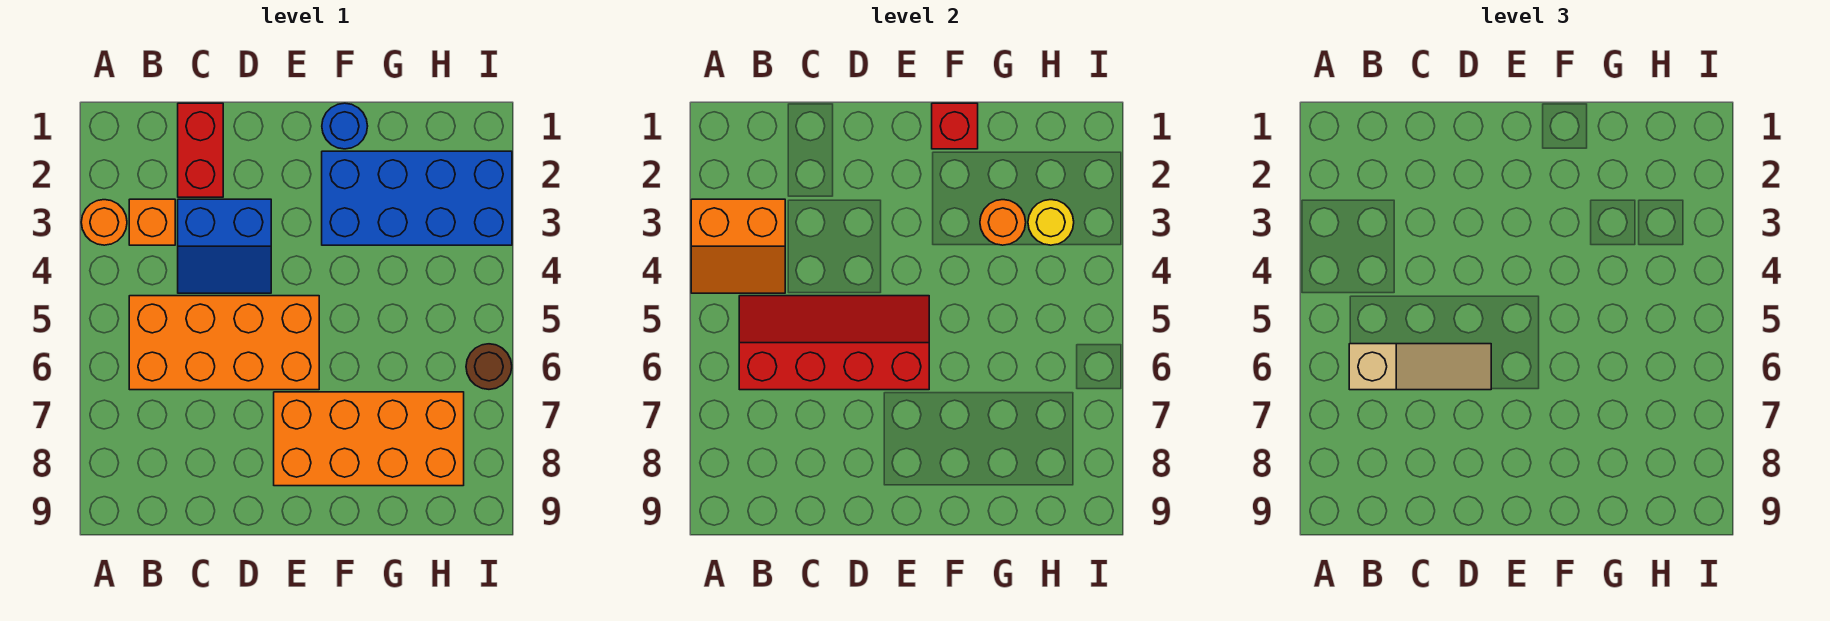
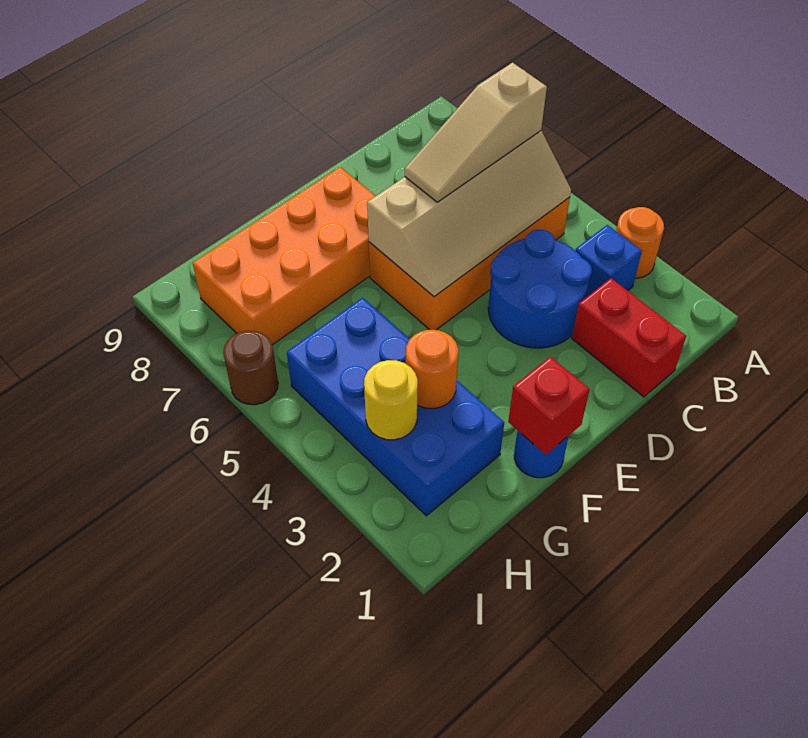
orange 2x2 slope [691,199,785,293] -> none
orange 1x1 brick [129,199,175,245] -> blue 1x1 brick [576,225,642,297]
red 2x4 slope [739,296,929,390] -> tan 2x4 slope [367,131,571,297]
blue 2x2 slope [178,199,271,293] -> blue 2x2 round brick [488,230,592,348]
blue 2x4 brick [322,151,512,245] -> blue 2x4 brick turned to [287,298,504,516]

